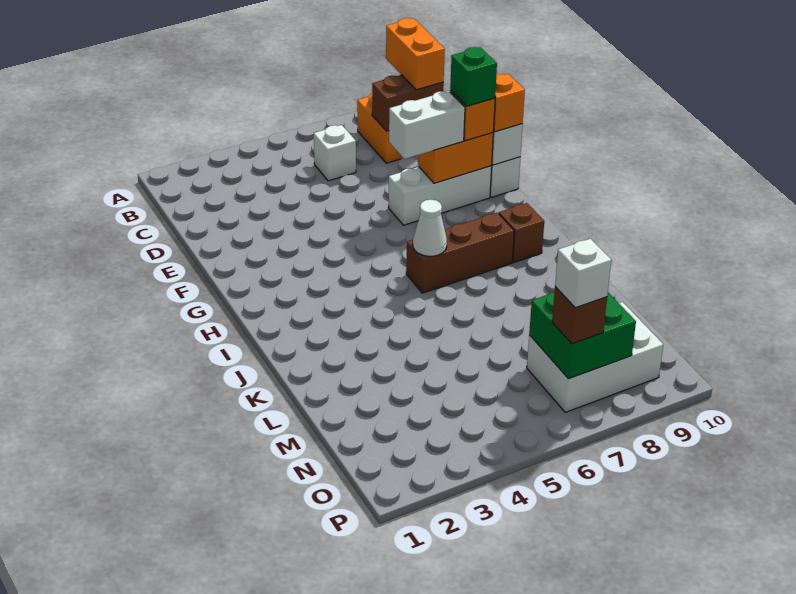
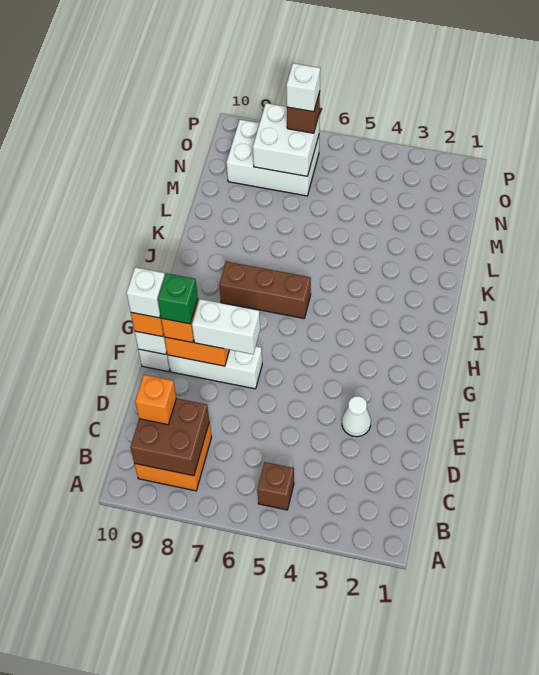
orange 1x2 brick [386,18,445,90] -> orange 1x1 brick [135,375,176,425]
white 1x1 brick [314,125,356,181] -> white 1x1 brick moved to [127,267,165,318]
brown 1x2 brick [372,75,444,131] -> brown 2x2 brick [130,398,209,476]
white 1x1 cone [413,200,447,256] -> white 1x1 cone moved to [342,396,371,437]
brown 1x1 brick [499,203,544,262] -> brown 1x1 brick moved to [257,462,294,510]
green 2x2 brick [529,292,636,379] -> white 2x2 brick [253,103,320,176]

